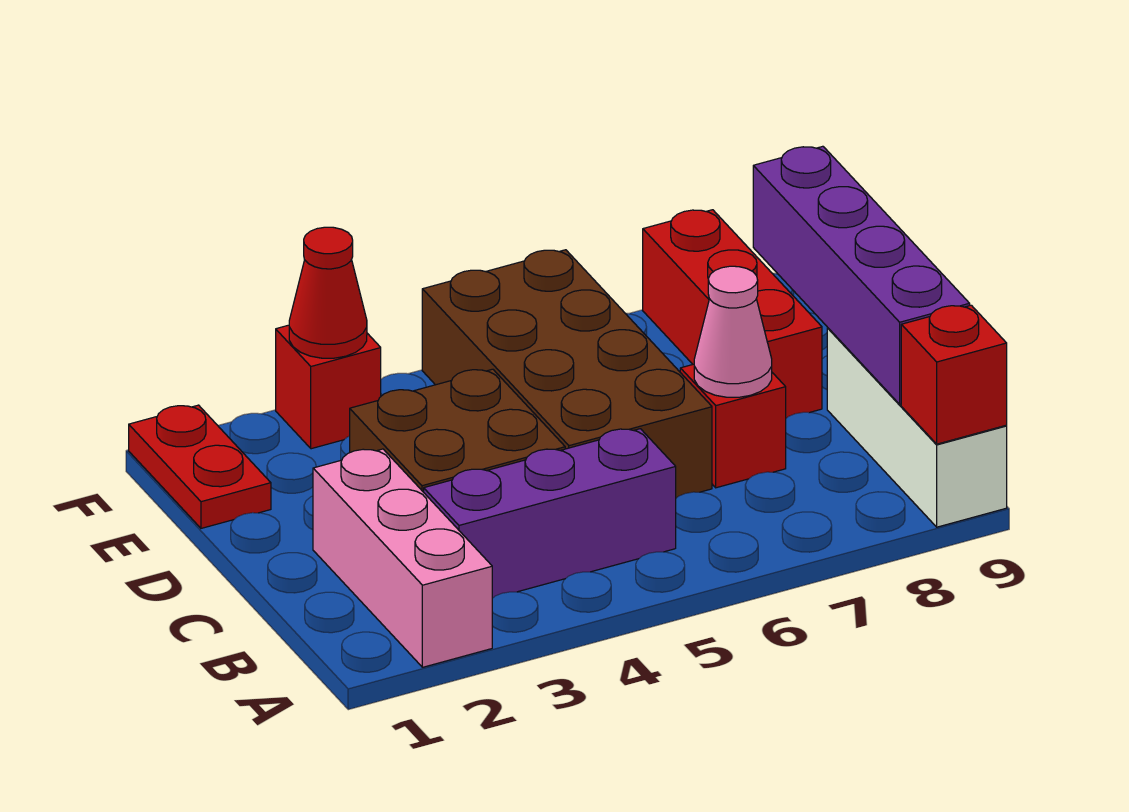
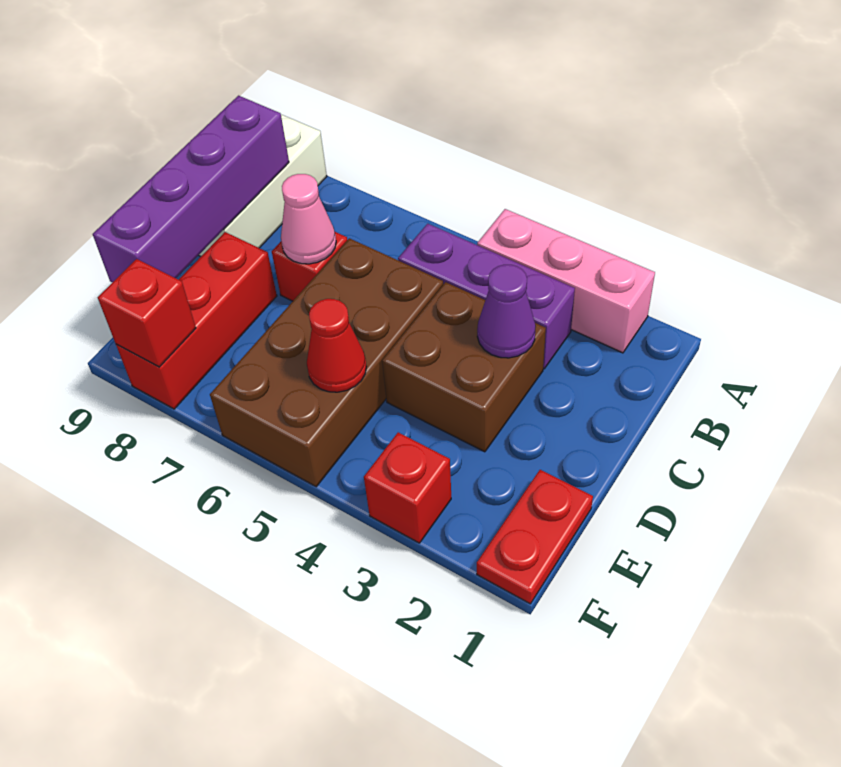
pink 1x3 brick [313,449,492,667] -> pink 1x3 brick turned to [477,209,655,353]
red 1x1 brick [901,305,1007,444] -> red 1x1 brick moved to [98,259,196,367]
none -> purple 1x1 cone [477,265,536,358]
red 1x1 cone [289,227,367,358] -> red 1x1 cone moved to [307,299,366,392]

